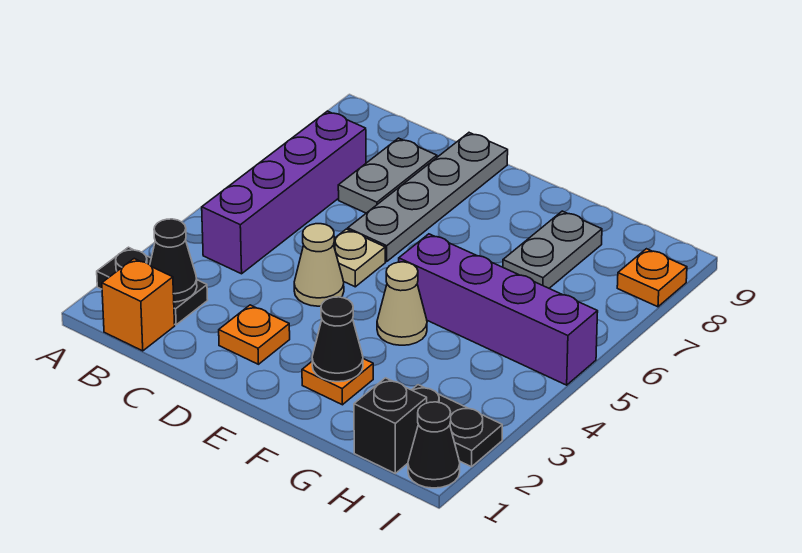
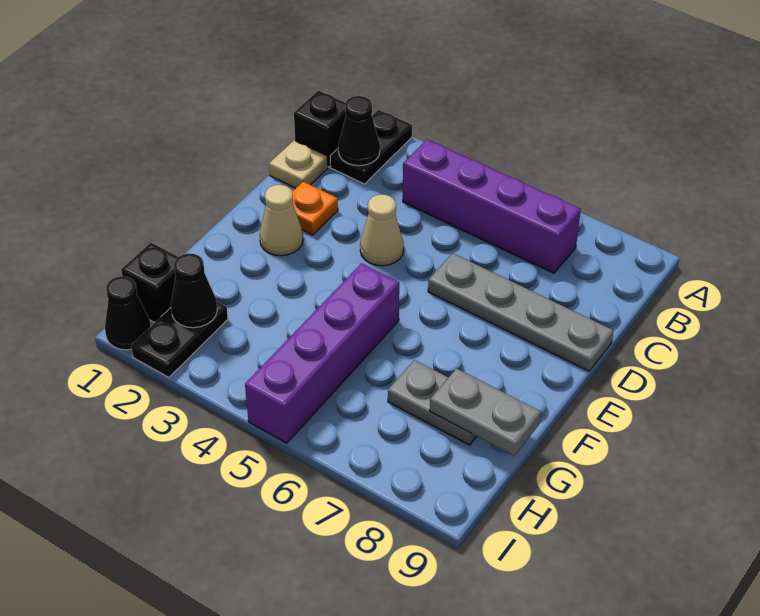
orange 1x1 brick [102,259,175,351] -> black 1x1 brick [294,91,346,167]
grey 1x2 plate [338,138,437,213] -> grey 1x2 plate moved to [430,368,541,455]
tan 1x1 plate [334,229,385,287] -> tan 1x1 plate moved to [269,141,328,188]
orange 1x1 plate [302,359,373,405] -> none
black 1x1 cone [312,297,363,382] -> black 1x1 cone moved to [171,254,217,328]
tan 1x1 cone [377,262,427,345] -> tan 1x1 cone moved to [260,185,303,256]
orange 1x1 plate [617,249,687,307] -> none

